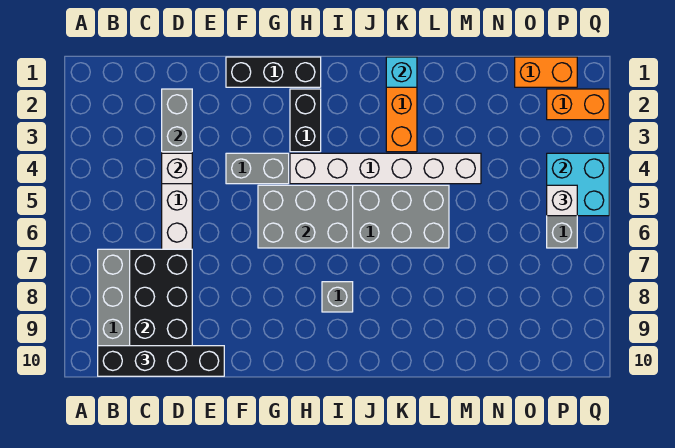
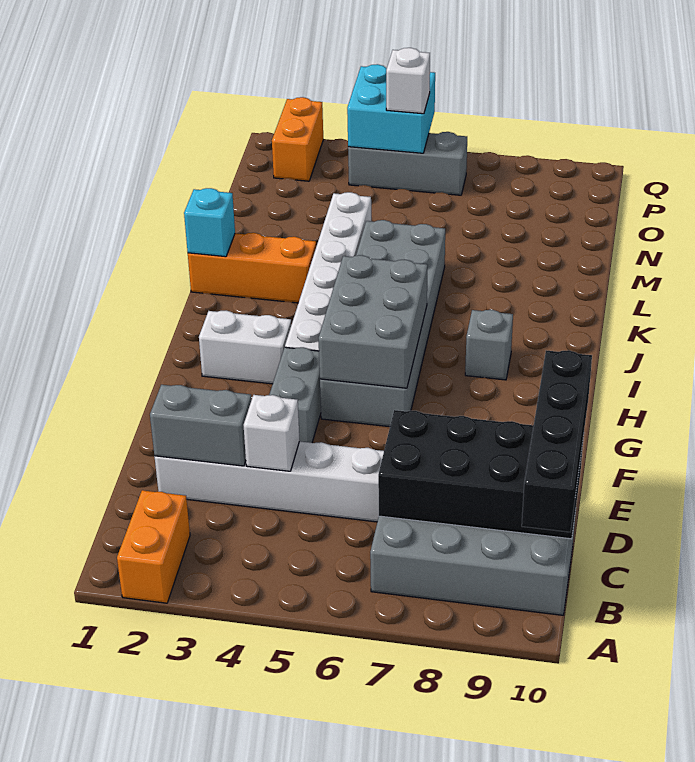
black 1x3 brick [226,57,321,87] -> none
black 1x2 brick [290,89,321,152] -> white 1x2 brick [199,311,291,384]
orange 1x2 brick [515,57,577,87] -> orange 1x2 brick moved to [117,490,190,603]

